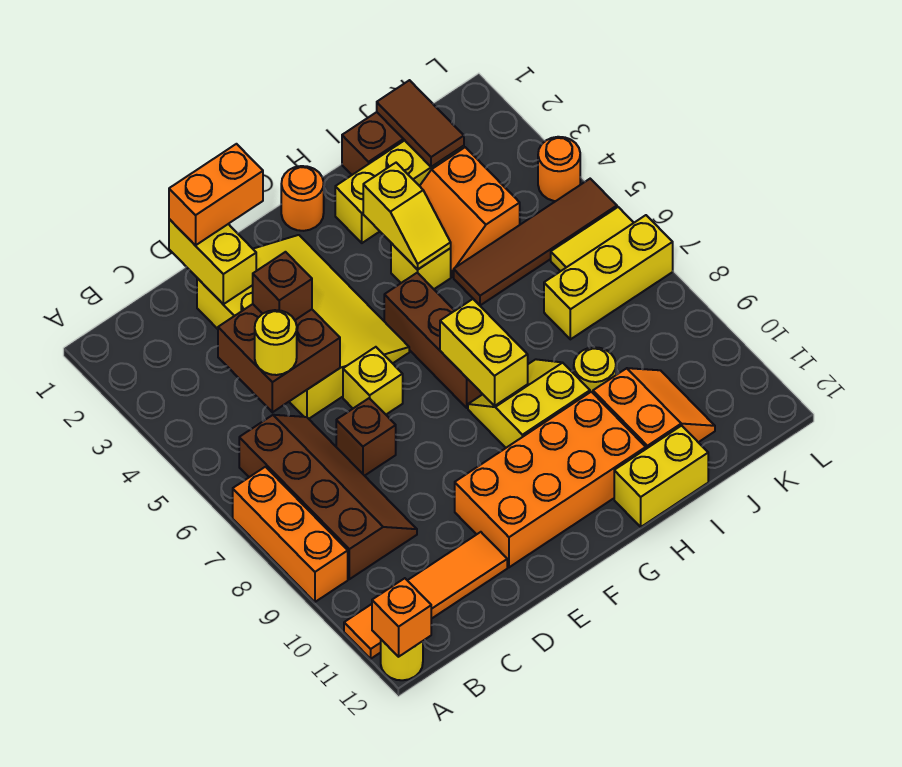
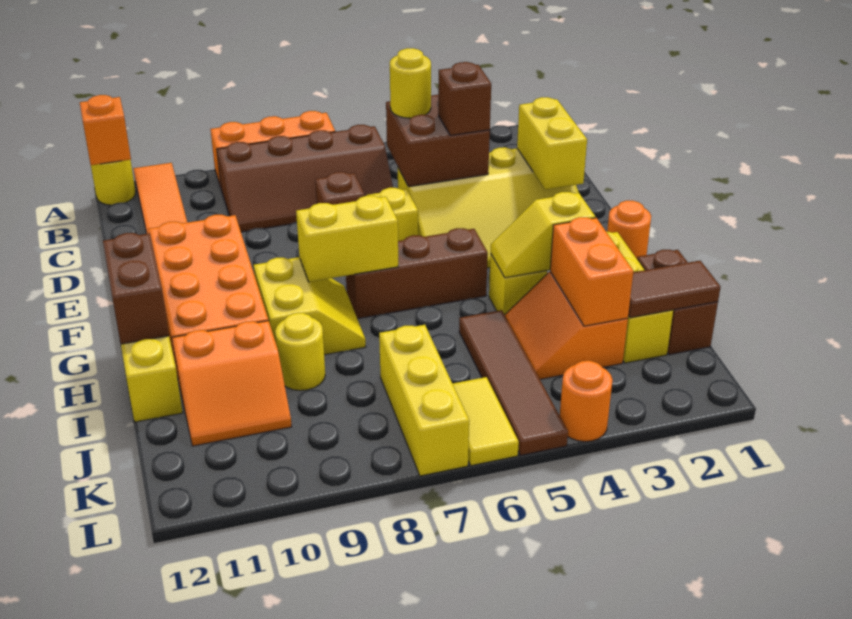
yellow 1x2 brick [169,219,256,304] -> yellow 1x2 brick turned to [517,97,587,190]
orange 1x2 brick [169,144,263,245] -> orange 1x2 brick moved to [550,217,634,326]
none -> brown 1x2 brick [103,233,169,344]
orange 2x2 slope [420,147,520,277] -> orange 2x2 slope turned to [505,272,628,379]

